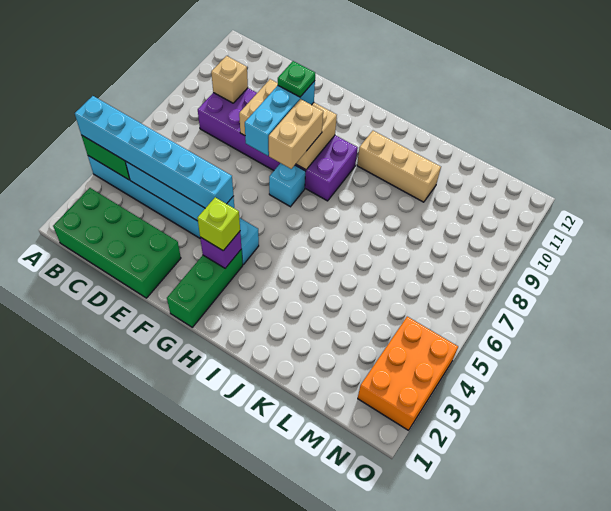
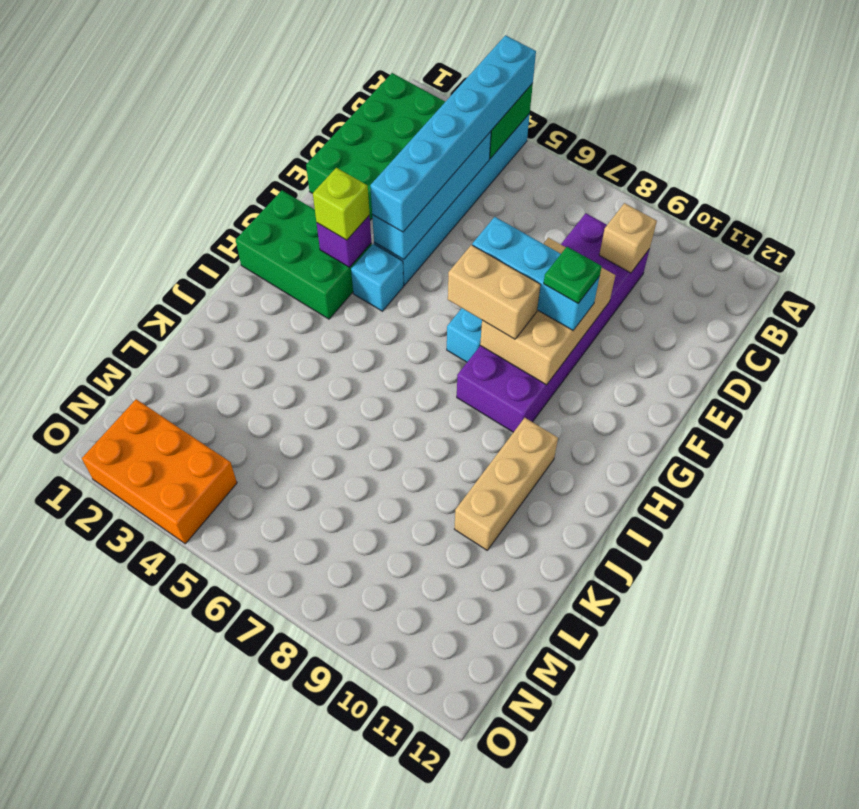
green 1x3 brick [167,249,243,327] -> green 2x3 brick [236,191,372,319]

